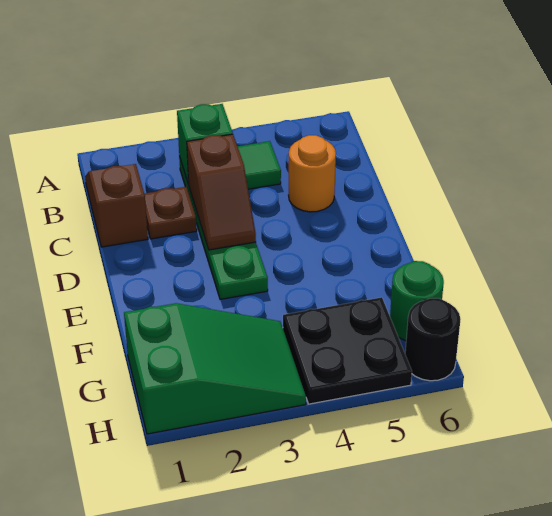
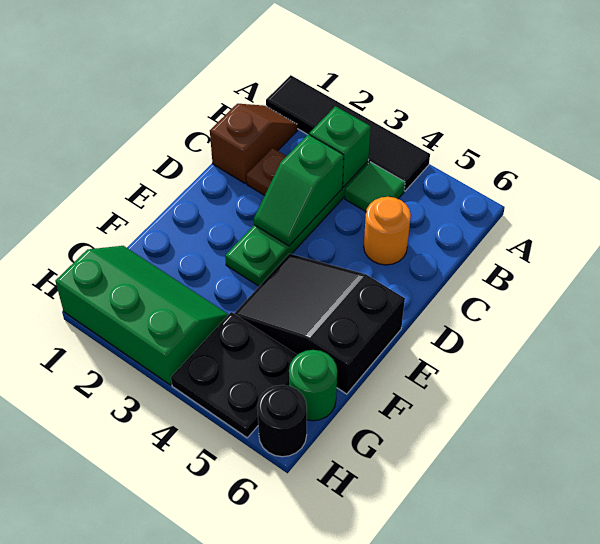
none -> black 1x4 tile [266,75,430,191]
brown 1x2 slope [187,134,256,250] -> green 1x2 slope [254,134,344,246]
none -> black 2x3 slope [234,254,405,394]
green 2x3 slope [124,303,306,434] -> green 2x3 slope turned to [55,246,229,385]

